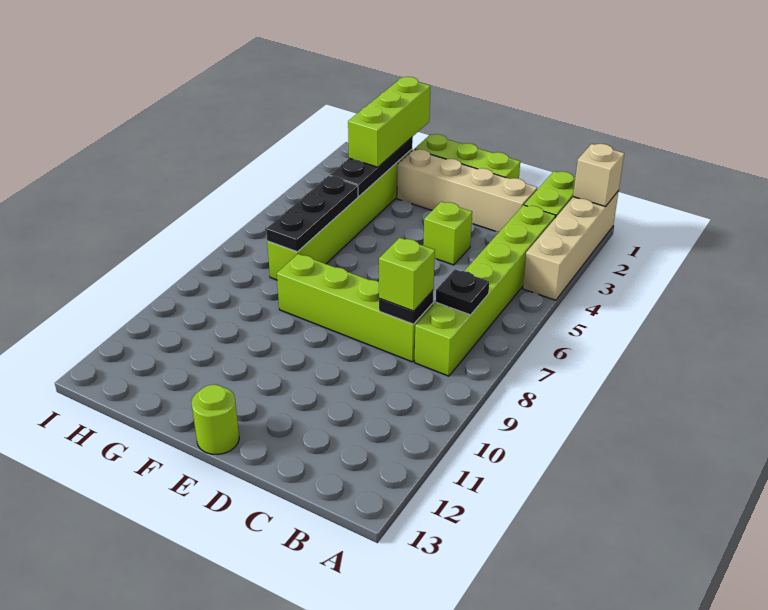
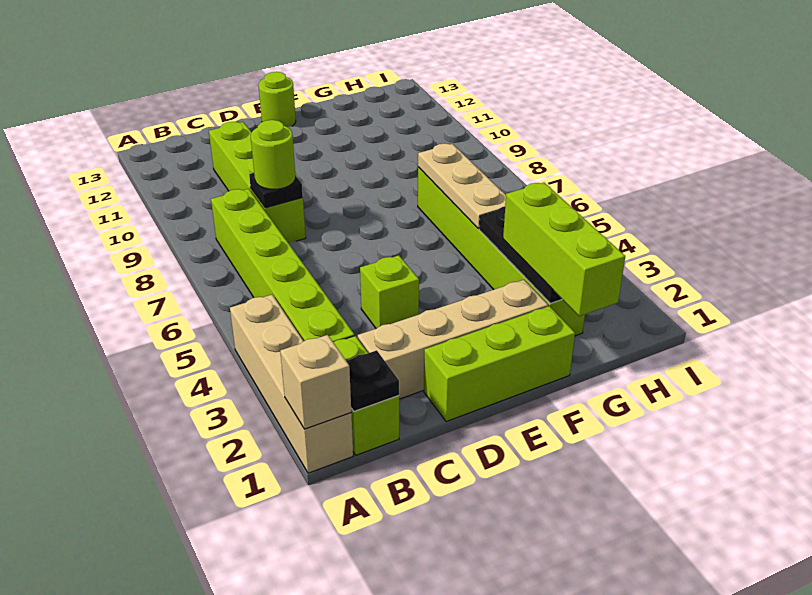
black 1x1 plate [436,269,489,315] -> black 1x1 plate moved to [347,350,399,411]
lime 1x4 brick [277,254,433,362] -> lime 1x4 brick turned to [209,122,306,243]
lime 1x1 brick [379,238,435,311] -> lime 1x1 round brick [251,120,296,189]
black 1x3 plate [266,176,358,252] -> tan 1x3 plate [418,143,506,229]

